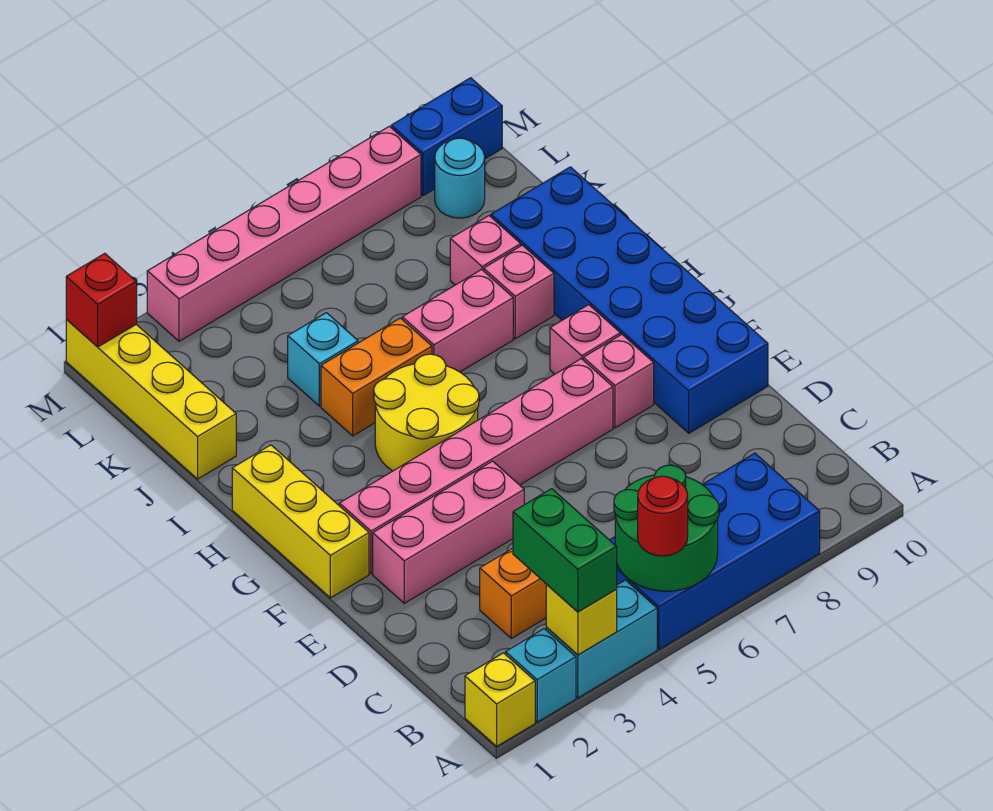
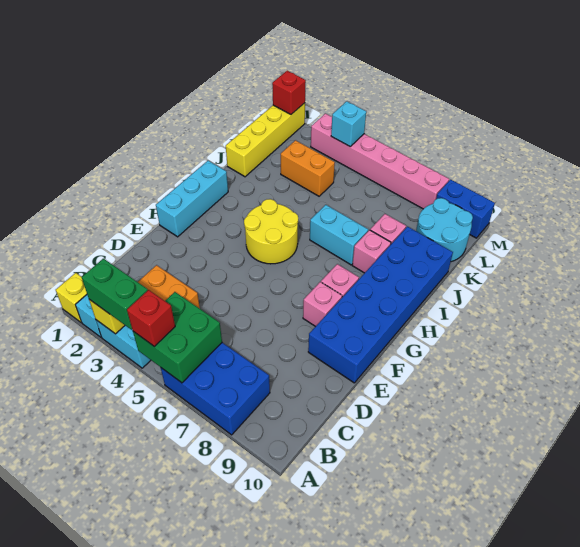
green 1x2 brick [513,489,617,612] -> green 1x2 brick turned to [82,259,148,330]
blue 2x4 brick [610,453,820,649] -> blue 2x3 brick [161,343,270,435]
green 2x2 round brick [614,465,719,591] -> green 2x2 brick [133,292,222,383]
red 1x1 round brick [638,476,688,556] -> red 1x1 brick [127,290,175,347]
pink 1x3 brick [373,461,524,603] -> none
yellow 1x3 brick [232,445,369,598] -> cyan 1x3 brick [156,161,228,237]
pink 1x6 brick [339,359,613,574] -> none
orange 1x2 brick [321,318,432,436] -> orange 1x2 brick moved to [281,140,335,196]
pink 1x2 brick [402,269,513,372] -> cyan 1x2 brick [310,205,368,265]
cyan 1x1 brick [288,313,358,406] -> cyan 1x1 brick moved to [331,101,366,146]
cyan 1x1 round brick [435,138,485,218] -> cyan 2x2 round brick [416,198,473,262]

